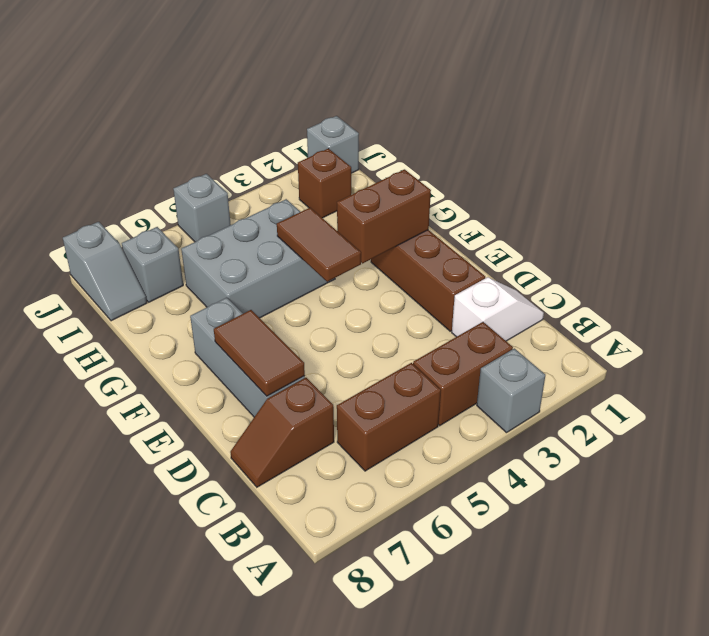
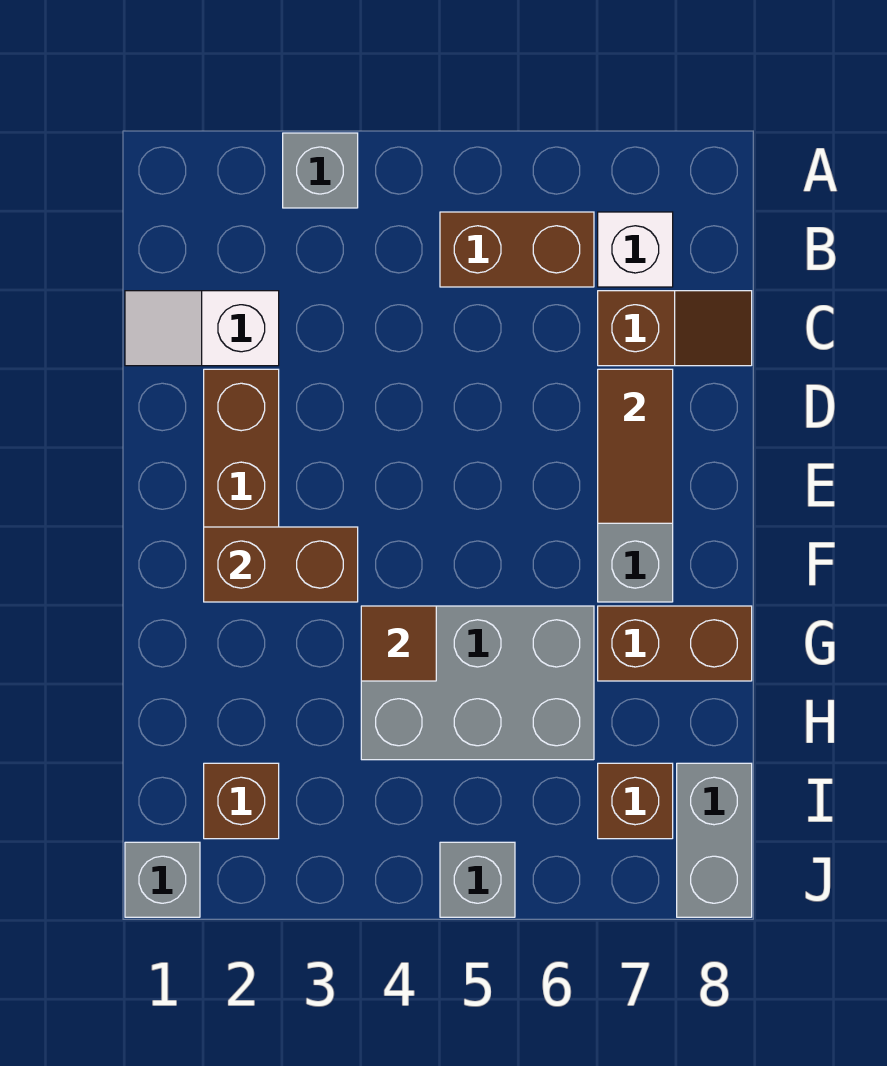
brown 1x2 brick [413,322,513,426] -> brown 1x2 brick moved to [598,606,752,681]
none -> white 1x1 brick [598,212,673,287]
brown 1x2 tile [277,208,361,282] -> brown 1x1 tile [361,606,436,681]
grey 1x1 brick [122,227,183,302] -> brown 1x1 brick [598,763,673,839]
grey 1x2 slope [63,222,147,321] -> grey 1x2 brick [677,763,752,917]

